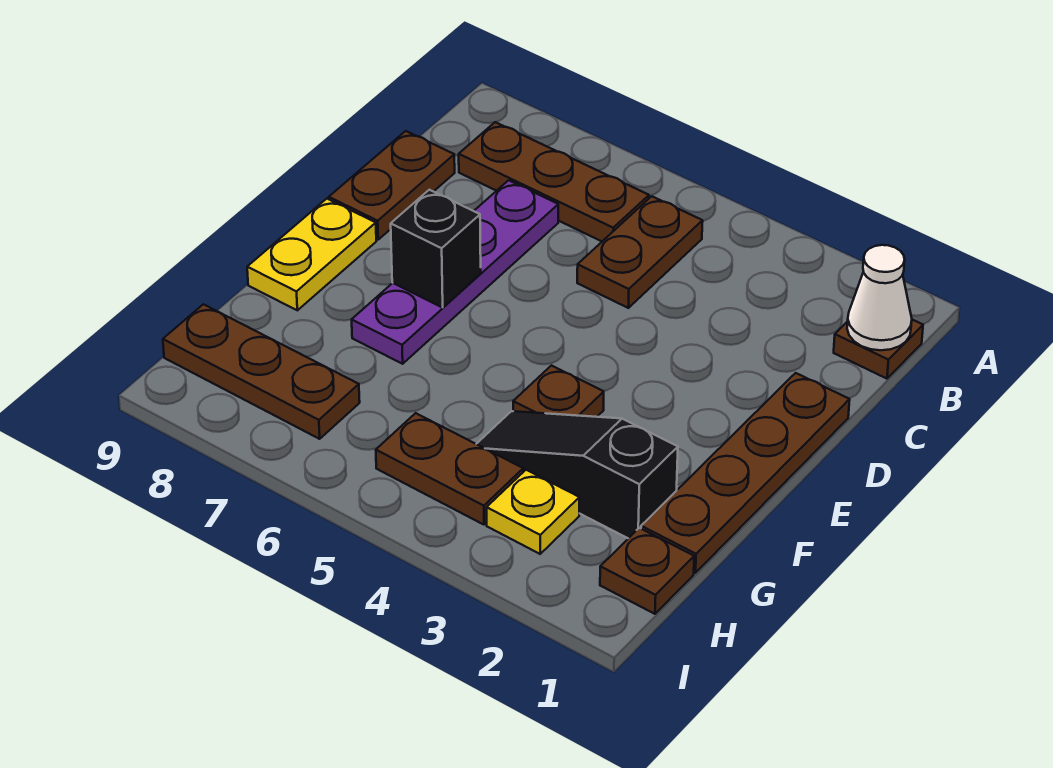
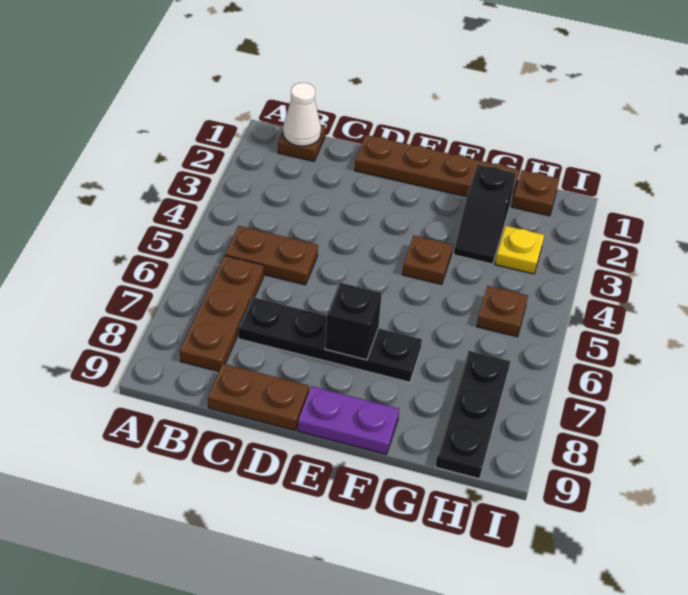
purple 1x4 plate [352,180,558,364] -> black 1x4 plate [238,297,422,382]
yellow 1x2 plate [247,199,376,310] -> purple 1x2 plate [298,386,399,454]
black 1x3 slope [477,411,678,538] -> black 1x2 slope [454,164,516,264]
brown 1x2 plate [376,413,523,525] -> brown 1x1 plate [477,286,528,337]
brown 1x3 plate [163,304,360,439] -> black 1x3 plate [435,351,511,479]

